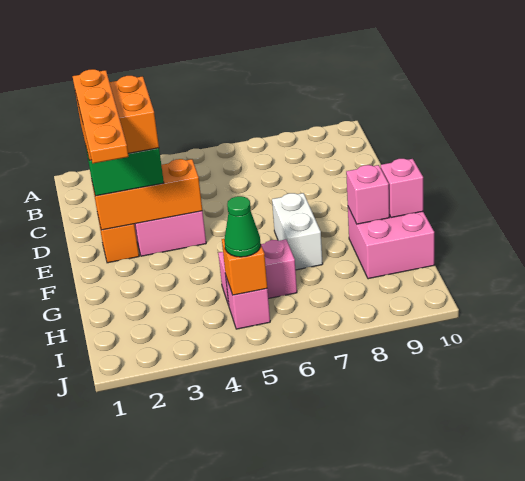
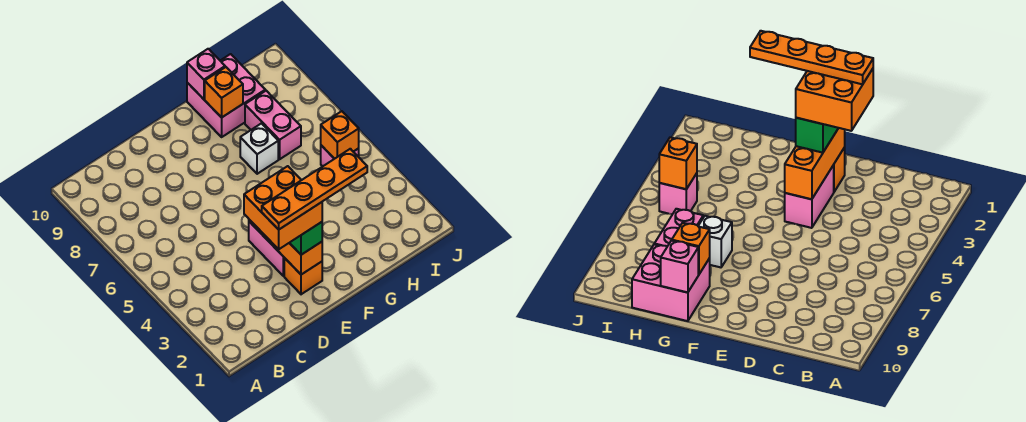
white 1x2 brick [272,193,323,270] -> white 1x1 brick [240,123,278,174]
pink 1x1 brick [346,165,389,224] -> orange 1x1 brick [205,67,243,118]
pink 1x2 brick [218,239,297,305] -> pink 1x2 brick moved to [245,91,301,159]
green 1x1 cone [224,196,261,257] -> none

